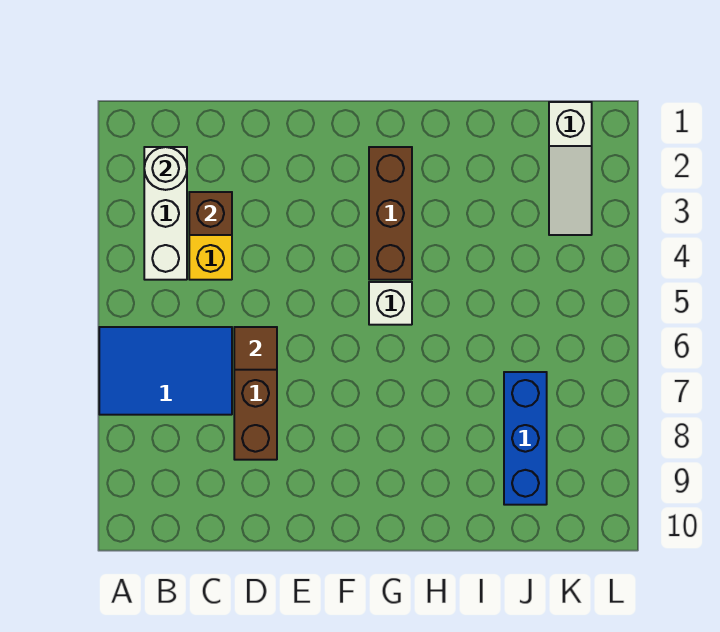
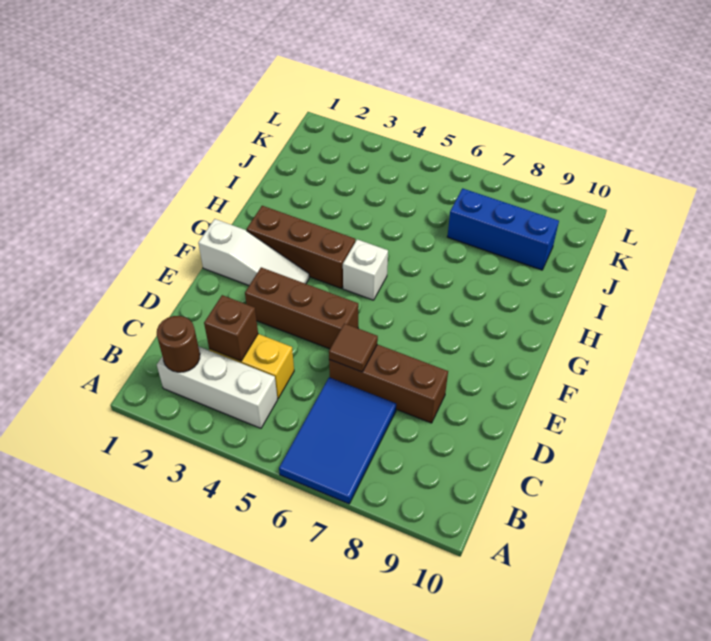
white 1x1 round brick [144,147,187,190] -> brown 1x1 round brick [157,316,200,372]
none -> brown 1x3 brick [245,267,358,349]
white 1x3 slope [549,102,592,235] -> white 1x3 slope moved to [198,219,309,285]

